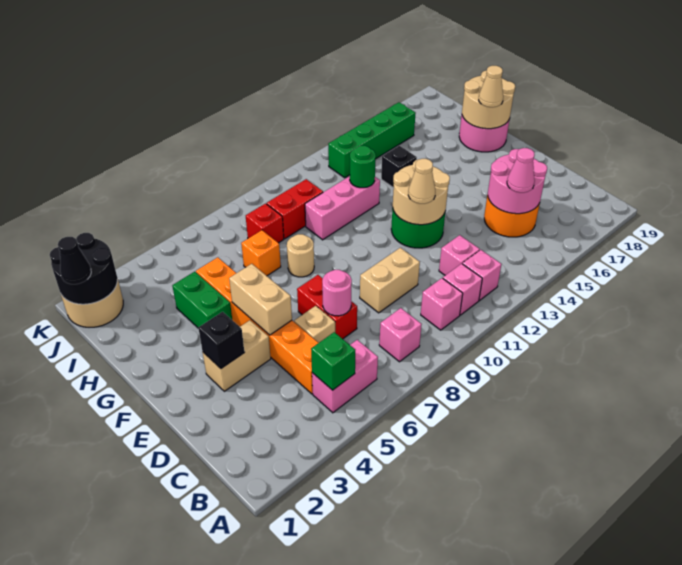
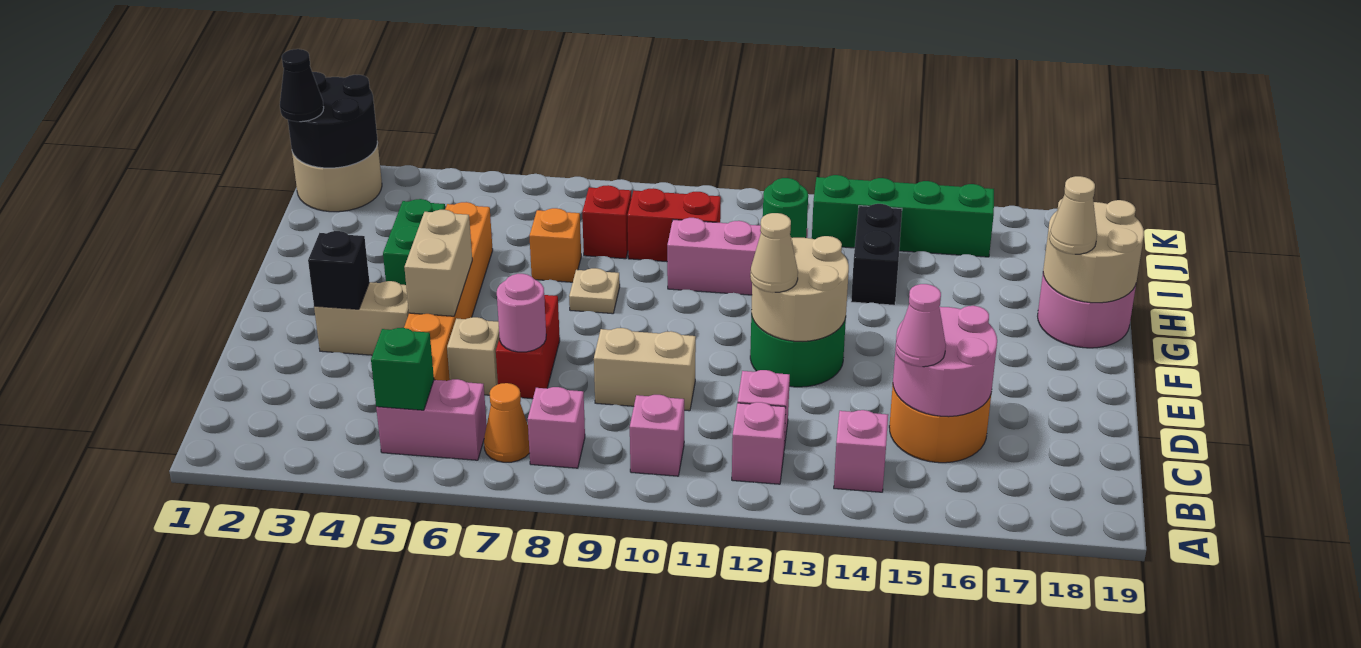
none -> orange 1x1 cone [484,383,530,462]
pink 1x1 brick [443,264,482,315] -> pink 1x1 brick moved to [834,410,888,492]
tan 1x1 round brick [287,234,314,277] -> tan 1x1 plate [569,268,620,314]
black 1x1 brick [381,146,417,188] -> black 1x2 brick [851,204,902,305]

